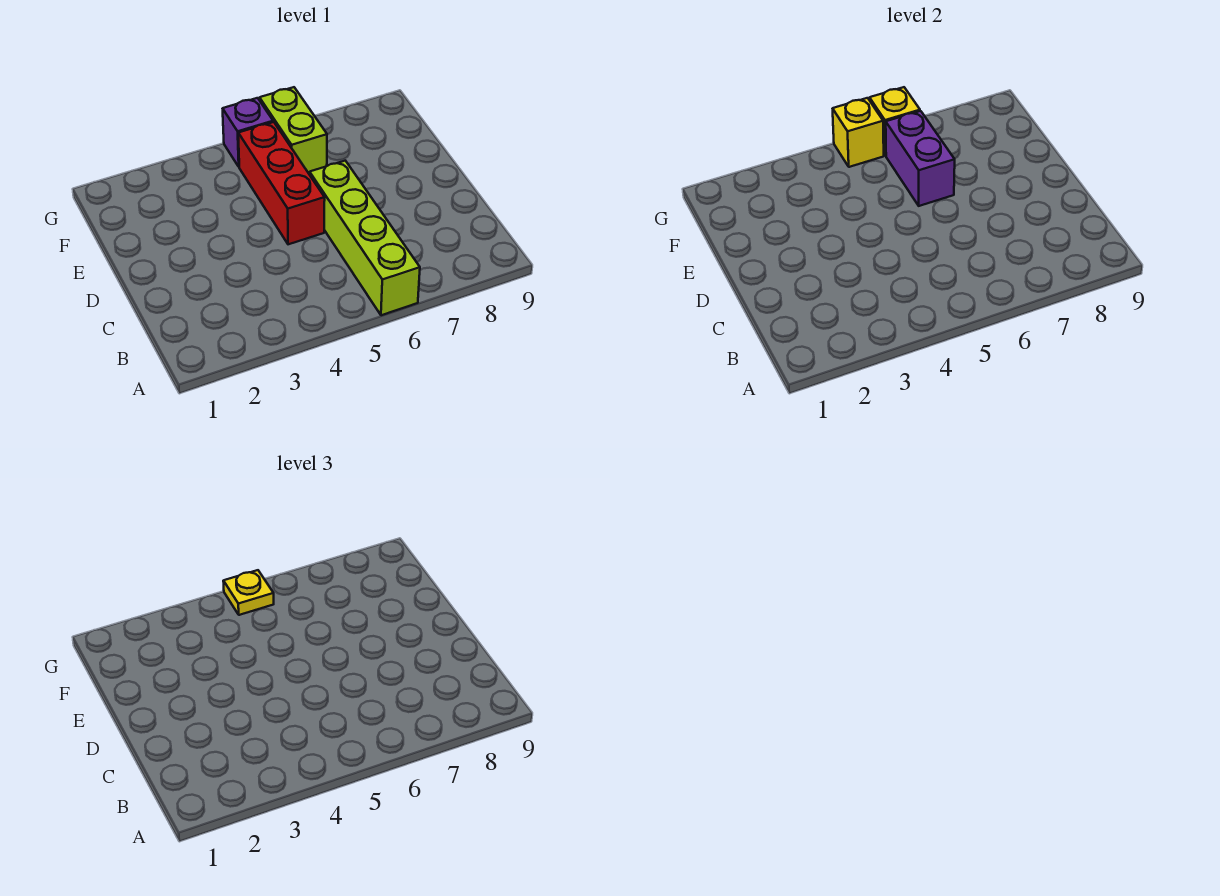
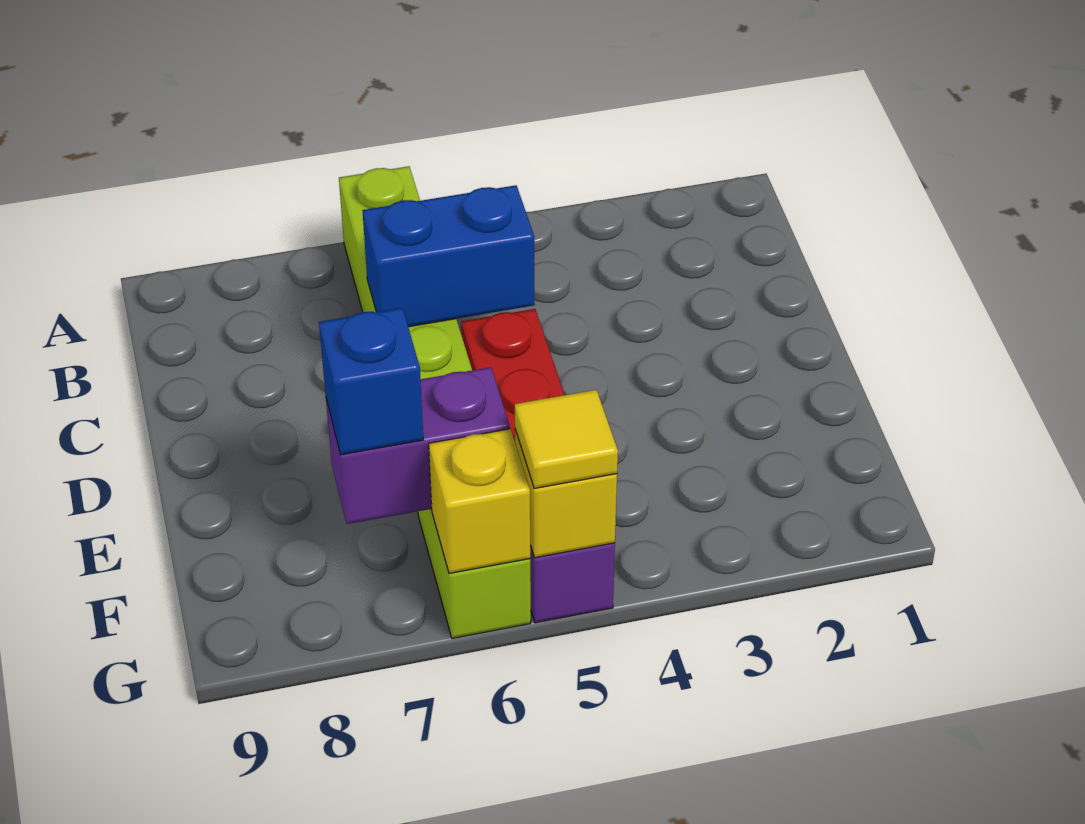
none -> blue 1x2 brick [362,185,535,327]
purple 1x2 brick [886,111,955,206] -> purple 1x2 brick turned to [326,367,510,524]
none -> blue 1x1 brick [319,308,423,455]
yellow 1x1 plate [223,570,274,615] -> yellow 1x1 tile [515,390,618,488]

